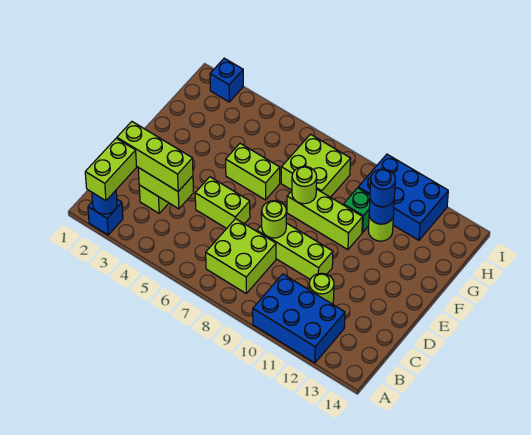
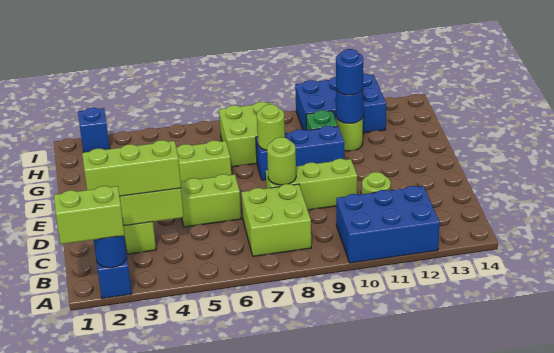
lime 1x2 brick [85,138,137,201] -> lime 1x2 brick turned to [54,186,124,244]
lime 1x3 brick [287,189,363,250] -> blue 1x3 brick [256,126,344,180]

